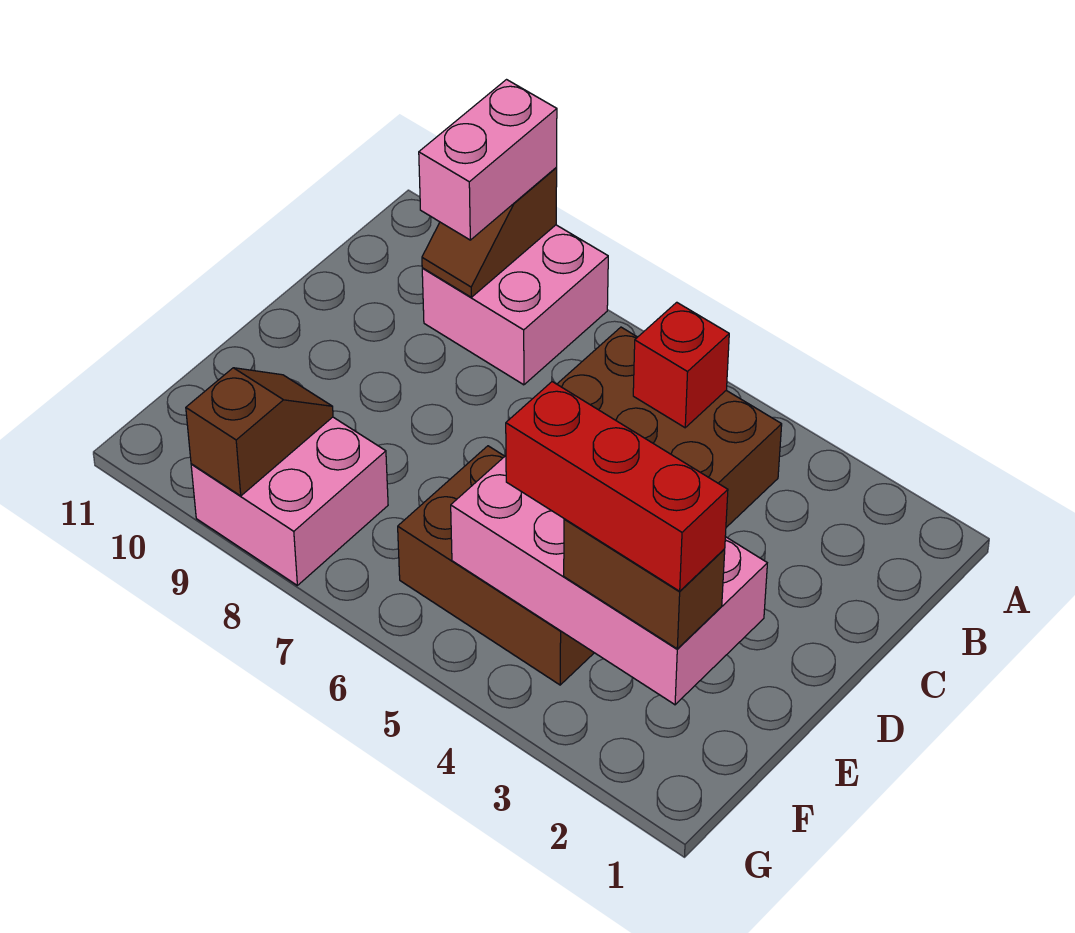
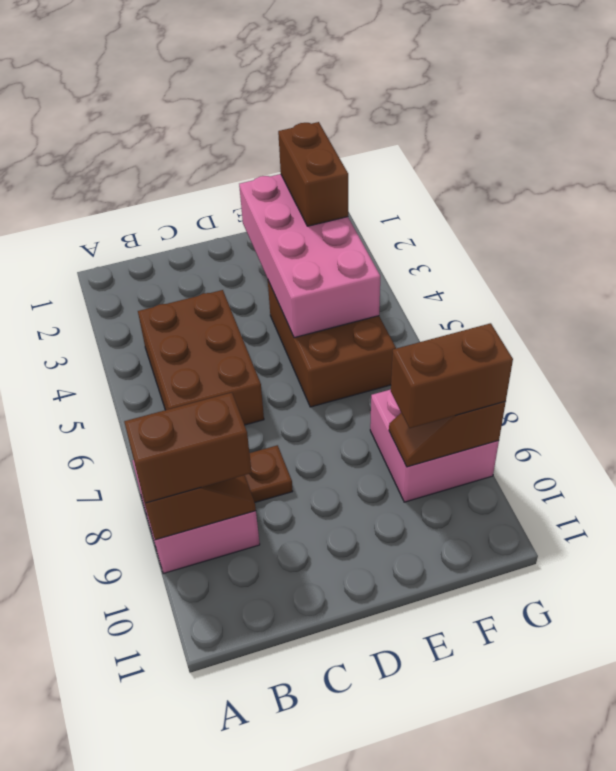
pink 1x2 brick [419,80,557,240] -> brown 1x2 brick [124,393,252,503]
red 1x1 brick [633,302,729,428] -> none
none -> brown 1x1 plate [245,445,293,502]
red 1x3 brick [506,382,728,591] -> none
none -> brown 1x2 brick [391,323,513,428]

